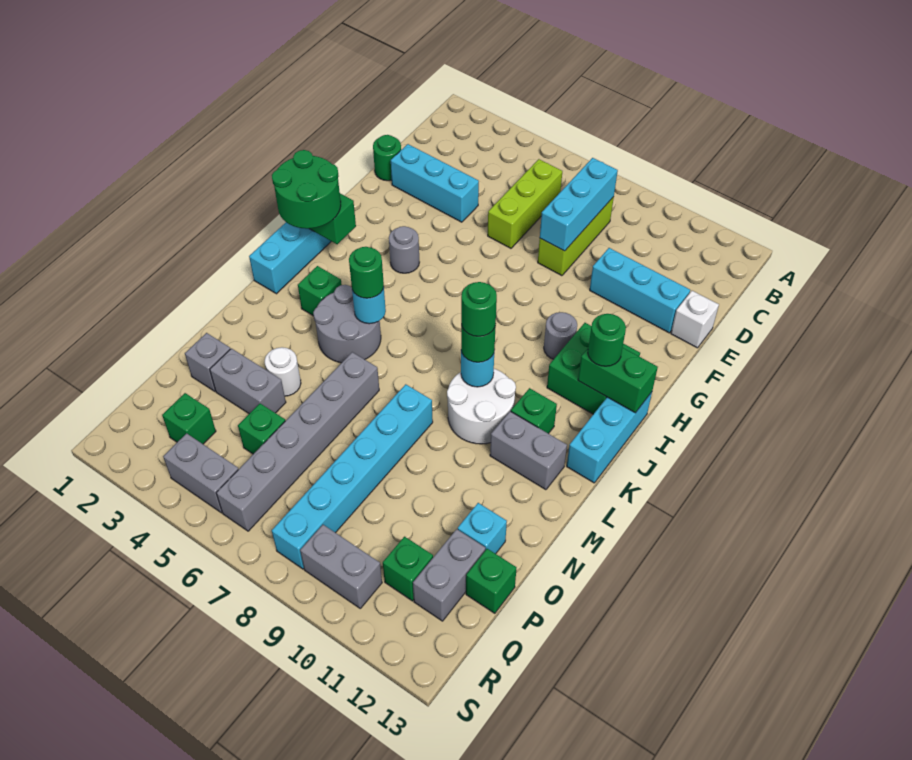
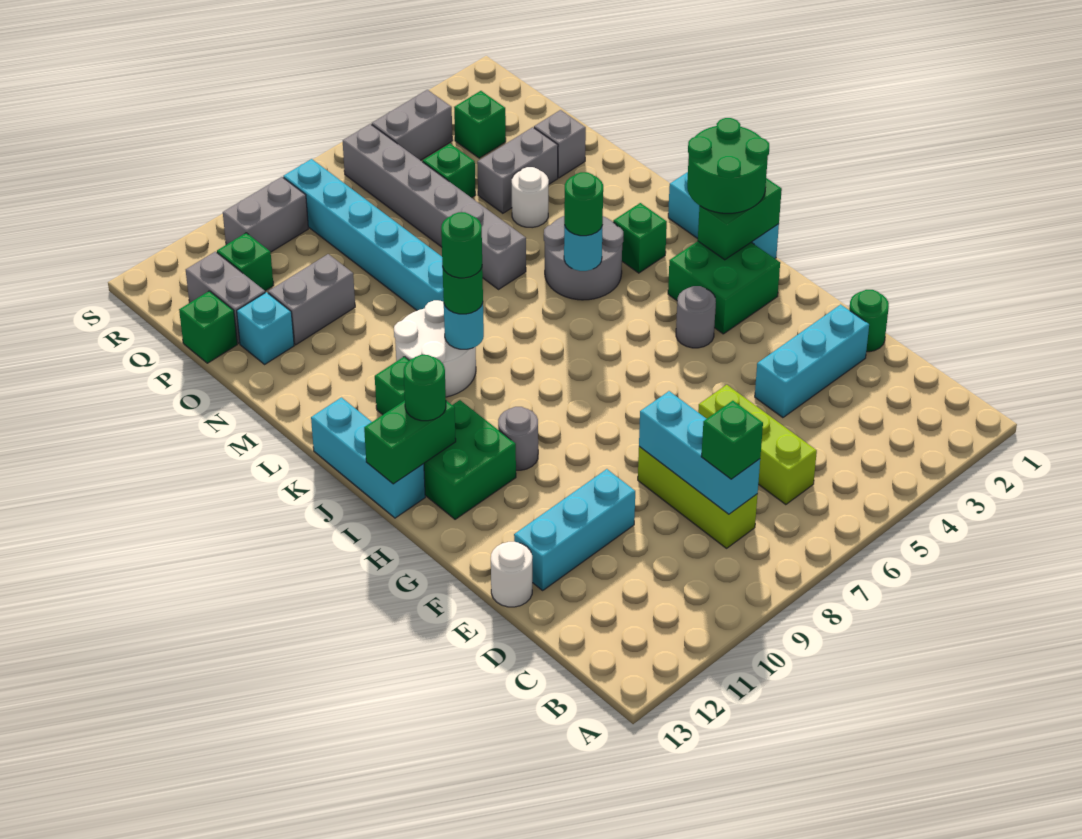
none -> green 1x1 brick [701,401,763,479]
white 1x1 brick [671,291,719,348] -> white 1x1 round brick [491,542,532,607]
none -> green 2x2 brick [668,241,780,334]
grey 1x2 brick [490,411,567,490] -> grey 1x2 brick moved to [268,254,355,345]

